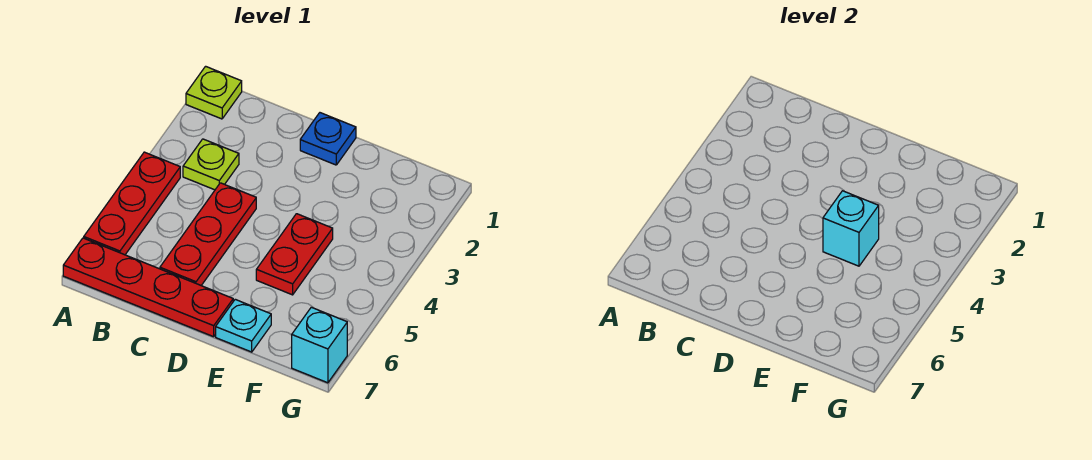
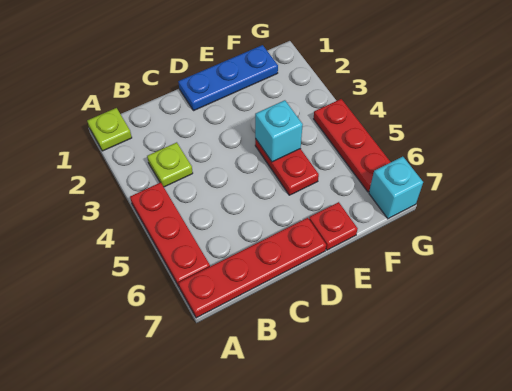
red 1x3 plate [160,183,256,285] -> red 1x3 plate moved to [314,99,391,192]
blue 1x1 plate [300,113,356,165] -> blue 1x3 plate [178,45,278,111]
cyan 1x1 plate [216,299,271,352] -> red 1x1 plate [309,202,358,250]

